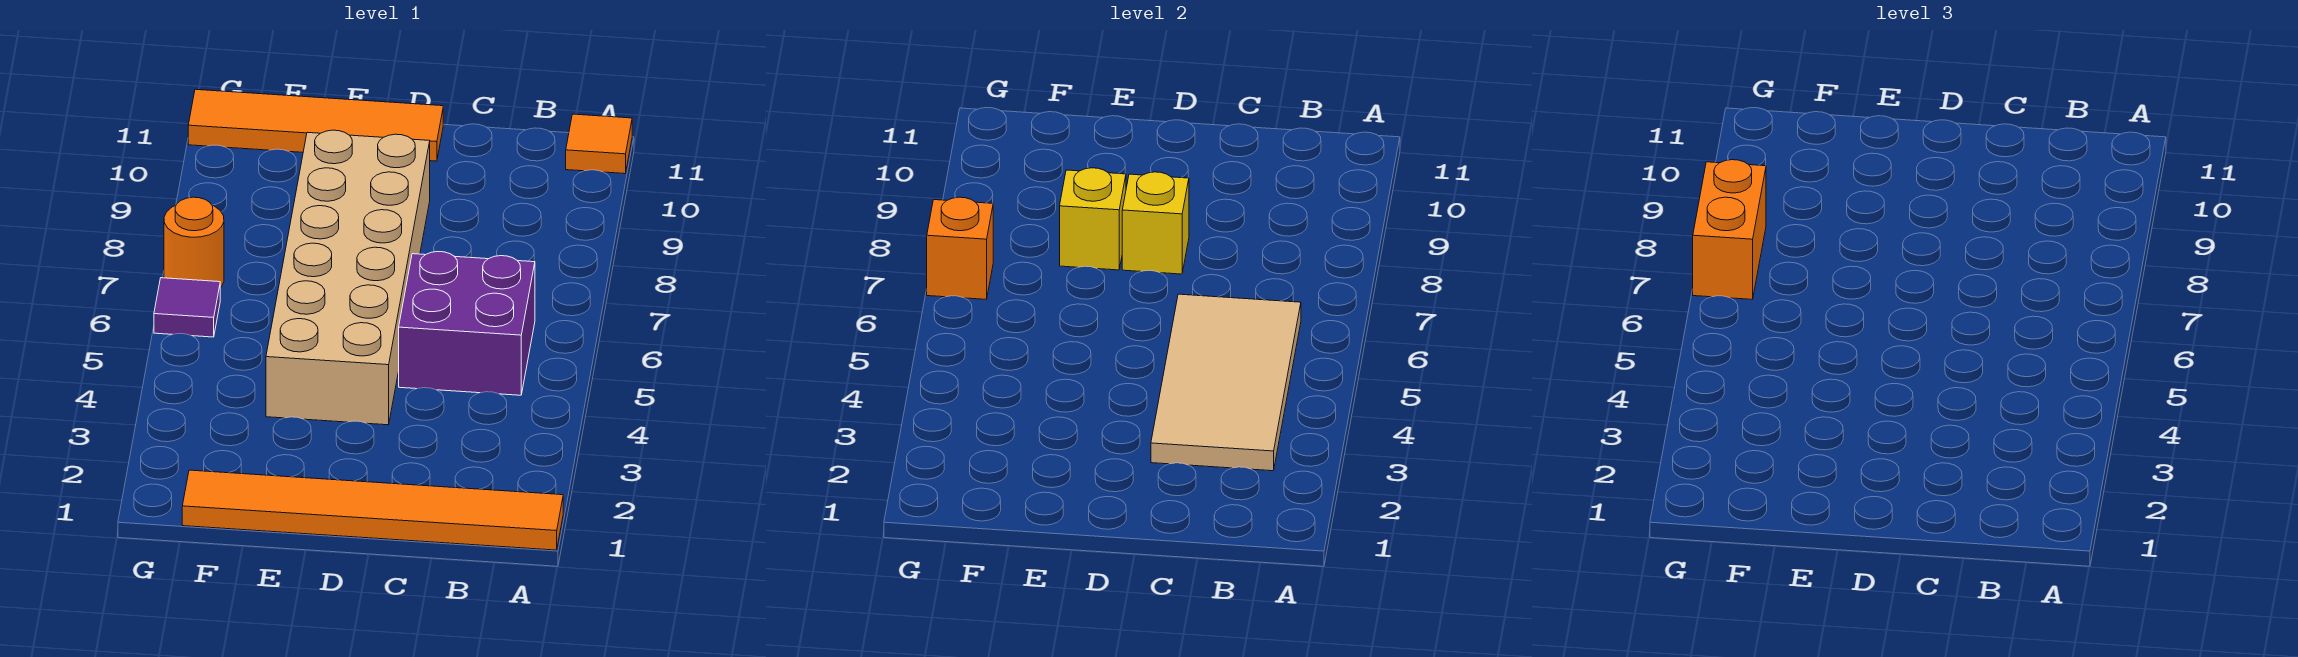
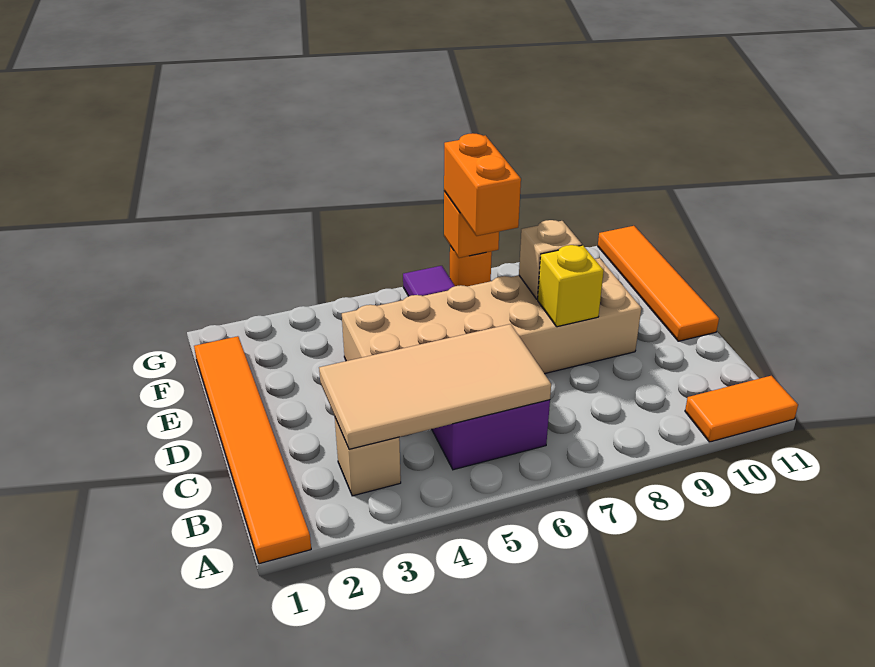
orange 1x1 tile [566,114,632,174] -> orange 1x2 tile [685,376,798,442]
none -> tan 1x1 brick [335,418,401,496]
yellow 1x1 brick [1060,168,1126,270] -> tan 1x1 brick [519,220,582,299]
orange 1x2 brick [1693,160,1766,299] -> orange 1x2 brick turned to [444,133,521,236]

